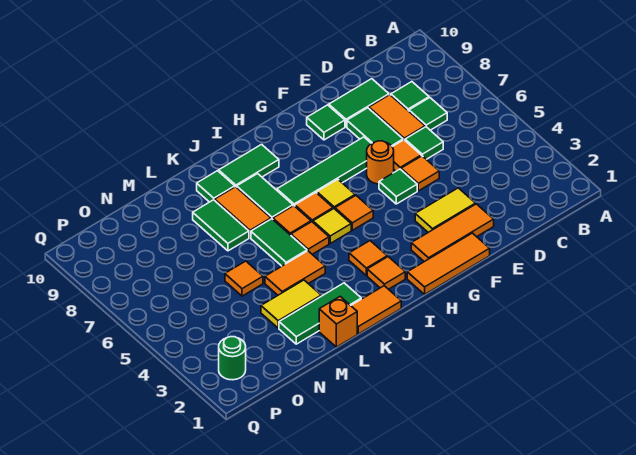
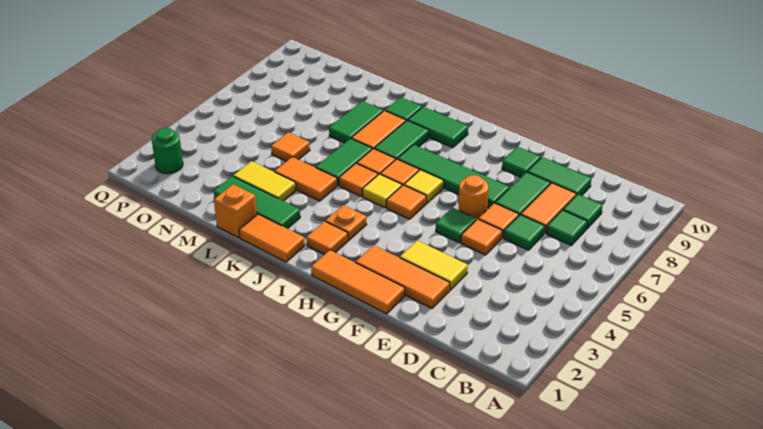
orange 1x1 tile [349,241,387,276] -> orange 1x1 plate [326,205,367,240]

